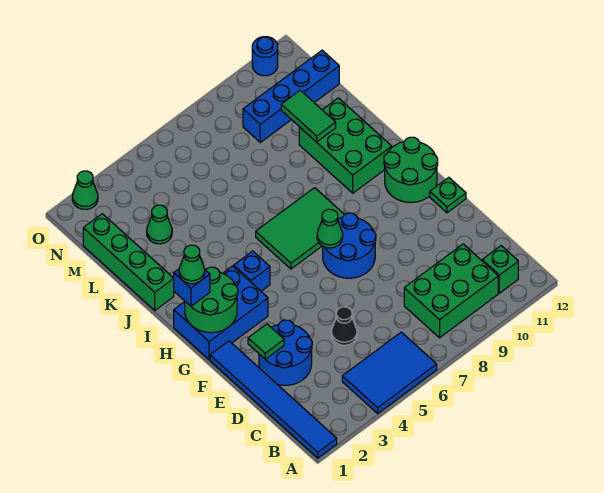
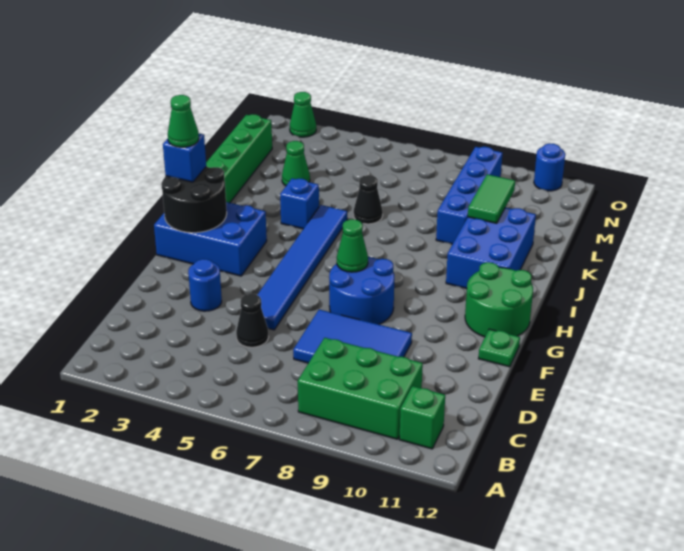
blue 1x6 tile [210,341,337,458] -> blue 1x6 tile moved to [257,205,347,330]
blue 2x3 tile [342,332,437,413] -> blue 2x3 tile moved to [293,310,412,363]
blue 2x2 round brick [259,320,312,385] -> blue 1x1 round brick [188,259,222,311]
green 1x1 tile [248,324,284,359] -> none
green 2x2 round brick [185,267,238,333] -> black 2x2 round brick [161,166,227,233]
blue 1x1 brick [234,251,270,291] -> blue 1x1 brick moved to [280,178,319,229]
green 2x3 tile [256,188,344,269] -> none
green 2x3 brick [299,98,392,193] -> blue 2x3 brick [446,207,536,289]
none -> black 1x1 cone [354,175,383,224]
blue 1x4 brick [243,50,339,142] -> blue 1x4 brick turned to [436,147,503,244]

